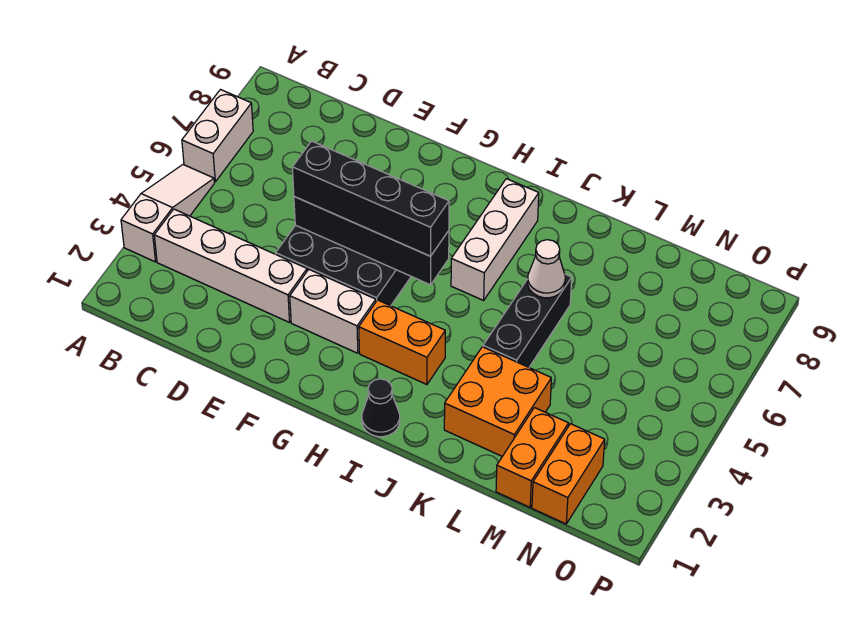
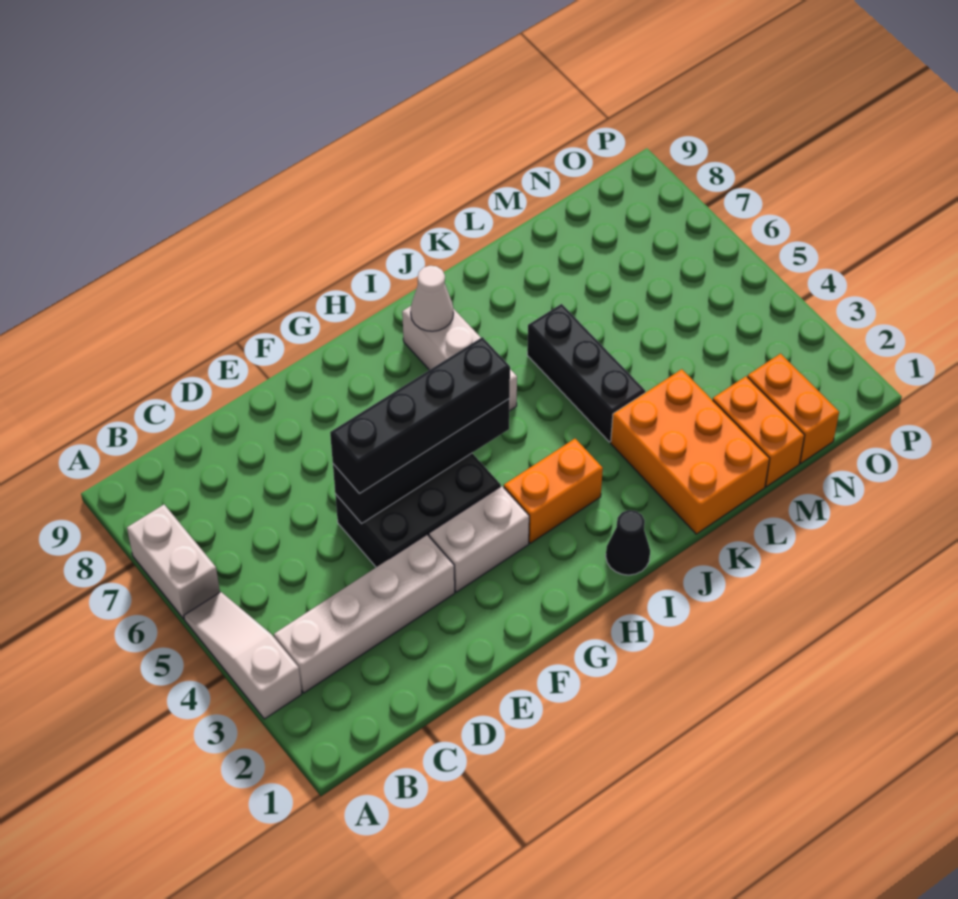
orange 2x2 brick [444,347,551,456] -> orange 2x3 brick [611,369,770,534]
white 1x1 cone [528,240,565,298] -> white 1x1 cone moved to [411,266,453,331]

